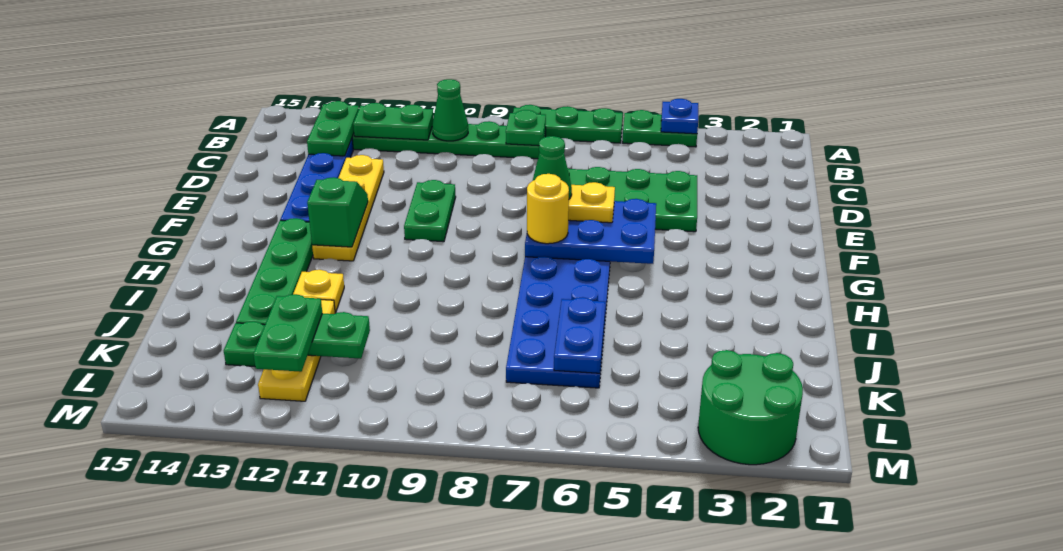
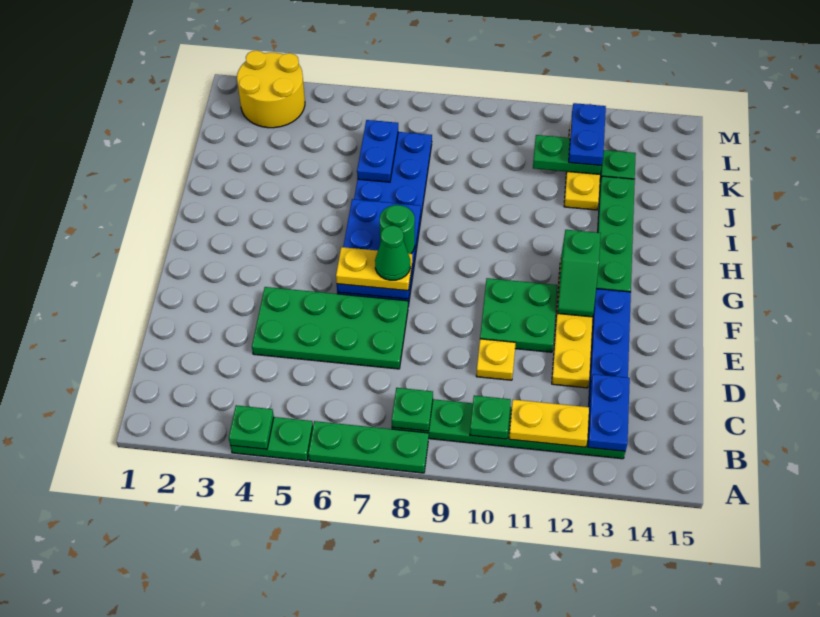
blue 1x1 plate [661,99,698,134] -> green 1x1 plate [229,405,274,449]
green 1x1 cone [432,79,468,141] -> green 1x1 plate [470,396,511,439]
green 1x2 plate [353,103,433,140] -> yellow 1x2 plate [509,400,589,447]
green 1x2 plate [307,101,359,156] -> blue 1x2 plate [588,374,630,451]
green 1x2 plate [404,180,456,242] -> green 2x2 plate [480,278,557,352]
blue 2x3 plate [525,199,656,264] -> blue 2x3 plate turned to [337,199,421,299]
yellow 1x1 round brick [527,174,569,244] -> green 1x1 round brick [380,205,415,254]
yellow 1x1 plate [293,270,344,313] -> yellow 1x1 plate moved to [476,339,516,380]
green 1x2 plate [253,294,322,372] -> blue 1x2 plate [569,103,606,166]
green 2x2 round brick [698,350,803,465] -> yellow 2x2 round brick [237,50,305,128]

